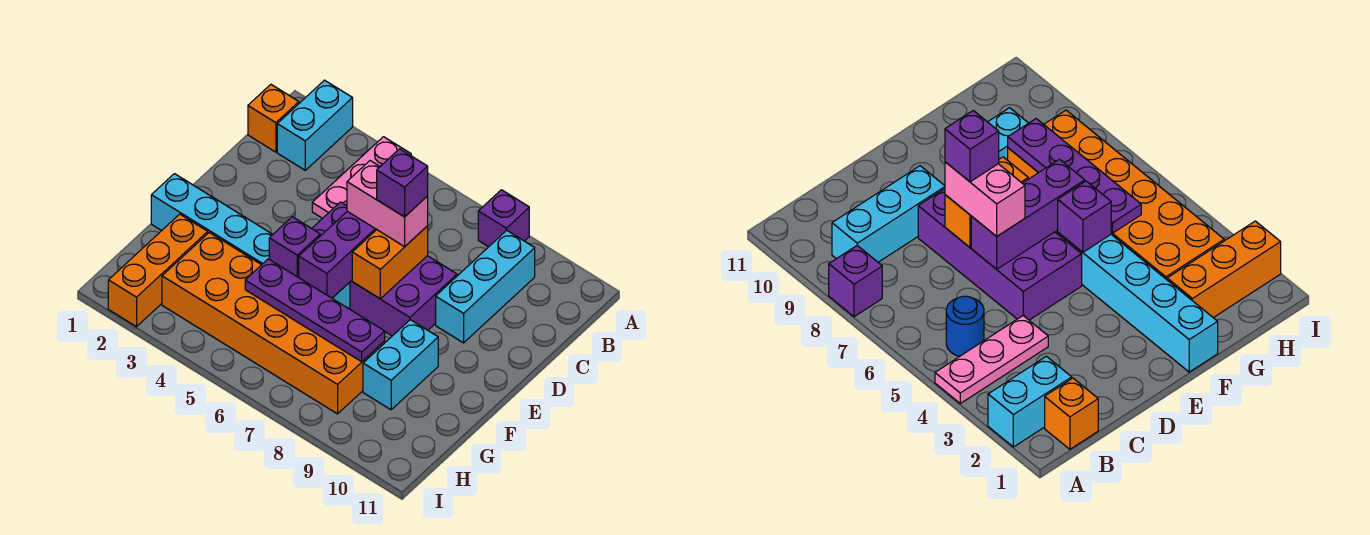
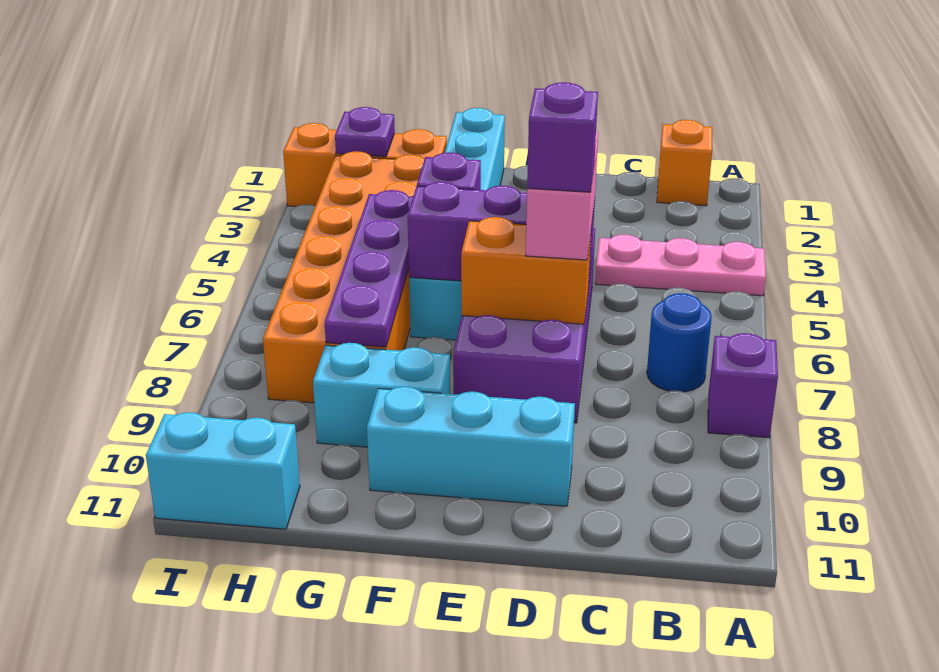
cyan 1x2 brick [277,80,353,170] -> cyan 1x2 brick moved to [146,412,300,529]
blue 1x1 round brick [946,296,984,356] -> blue 1x1 round brick moved to [647,293,712,392]
cyan 1x3 brick [436,230,535,343] -> cyan 1x3 brick moved to [367,386,575,506]
none -> purple 1x1 plate [335,107,395,157]

